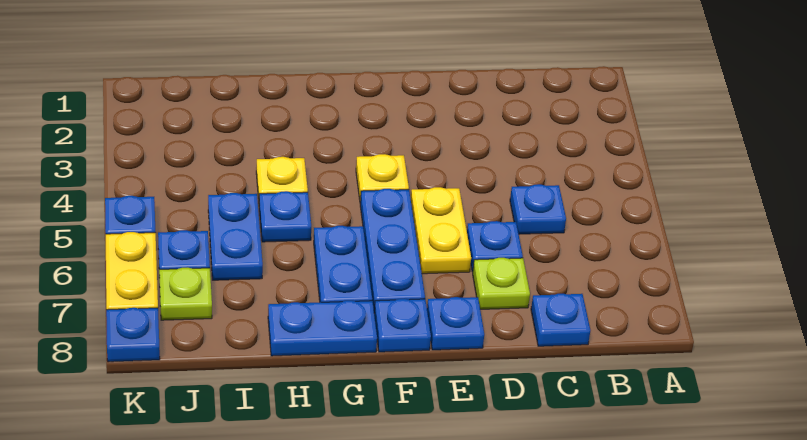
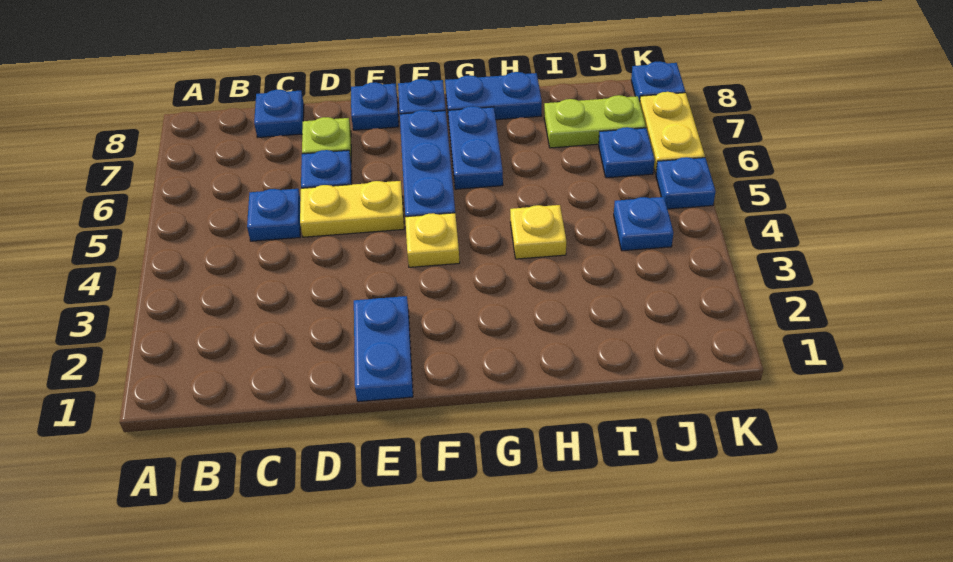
yellow 1x2 plate [411,187,471,274] -> yellow 1x2 plate turned to [300,181,404,237]
blue 1x1 plate [259,191,311,242] -> blue 1x1 plate moved to [614,197,673,251]
blue 1x2 plate [208,193,263,280] -> blue 1x2 plate moved to [354,296,413,402]
lime 1x1 plate [159,268,212,320] -> lime 1x2 plate [544,95,646,148]

